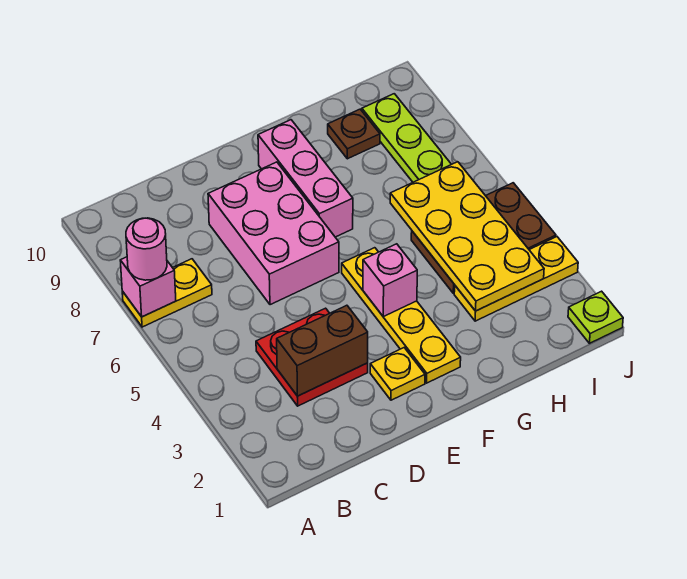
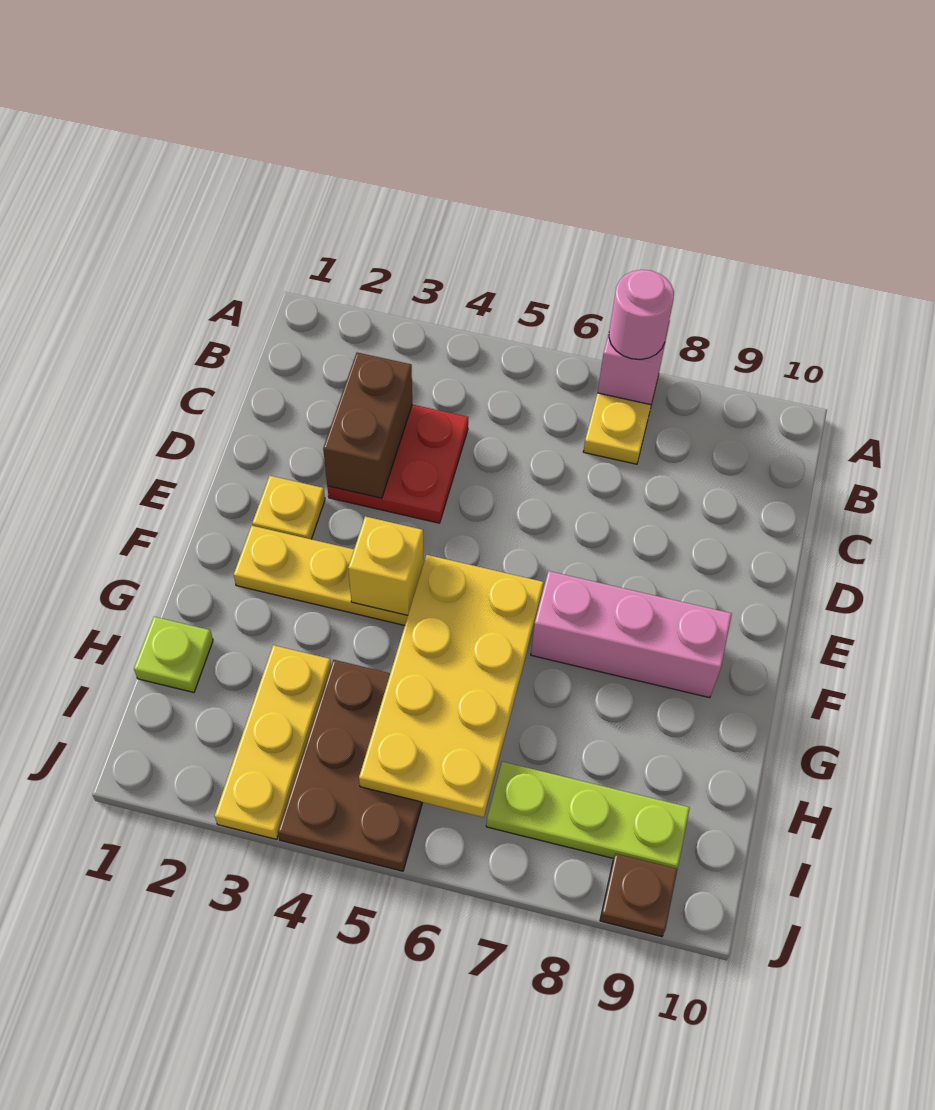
pink 2x3 brick [208,162,339,305] -> none
pink 1x1 brick [363,244,417,317] -> yellow 1x1 brick [348,516,424,615]
yellow 2x4 plate [390,162,544,311] -> yellow 2x4 plate turned to [359,555,544,817]
brown 1x1 plate [328,109,380,159] -> brown 1x1 plate moved to [600,854,677,937]
lime 1x1 plate [568,291,623,343] -> lime 1x1 plate moved to [134,617,213,692]

